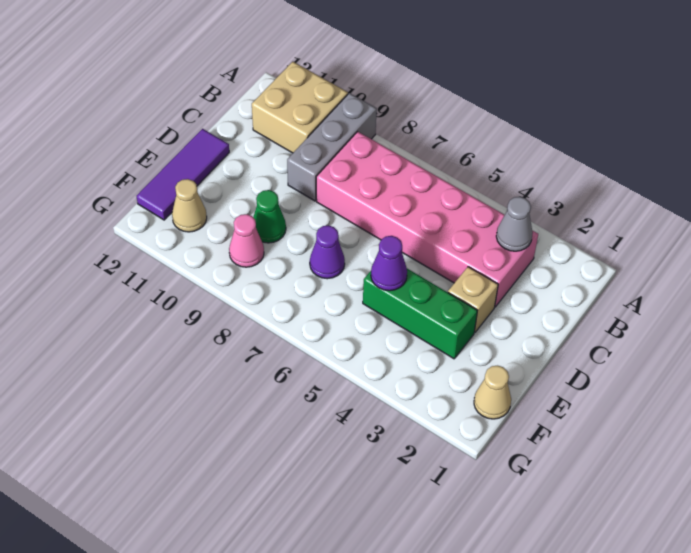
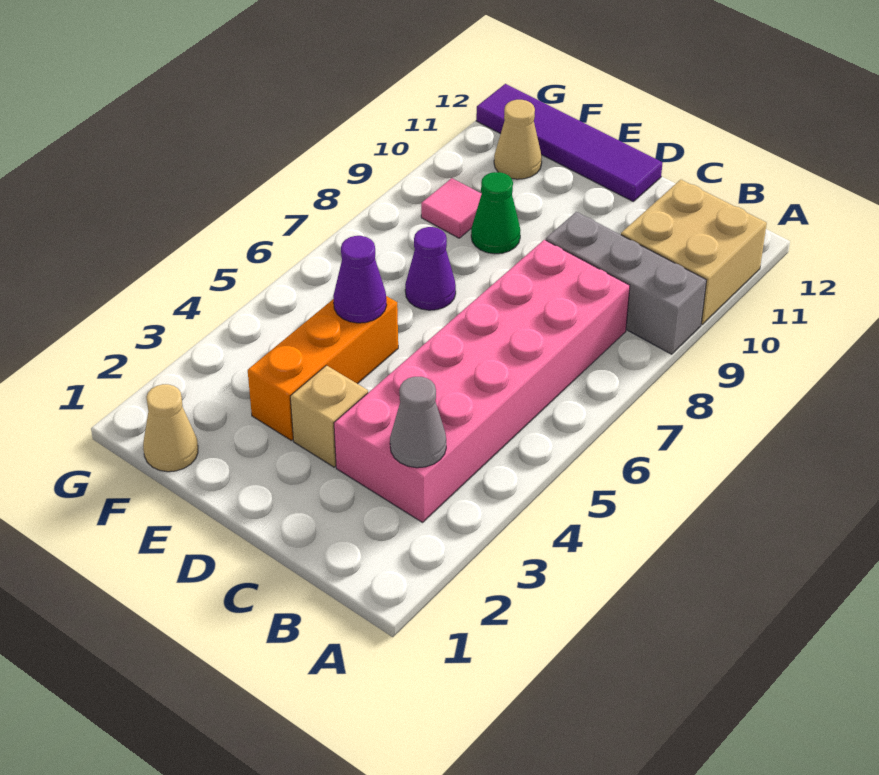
purple 1x3 tile [137,129,229,220] -> purple 1x4 tile [476,84,662,201]
green 1x3 brick [363,269,477,359] -> orange 1x3 brick [248,296,398,440]
pink 1x1 cone [229,214,264,267] -> pink 1x1 tile [421,178,481,238]

